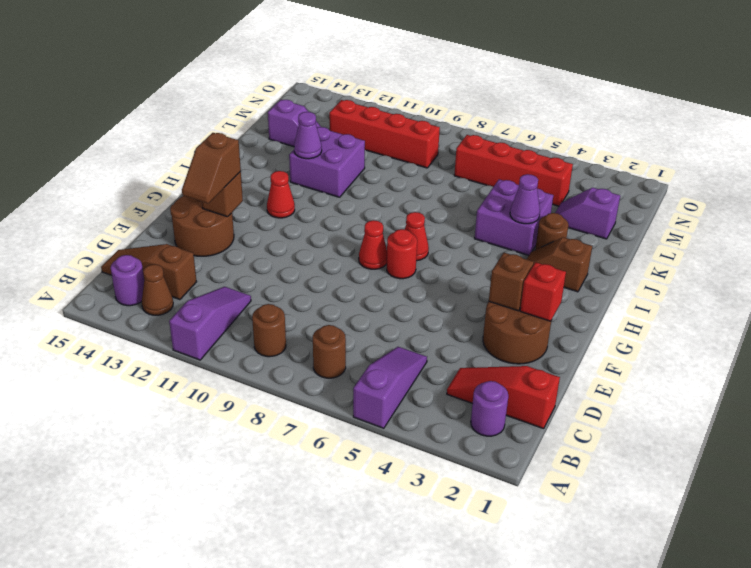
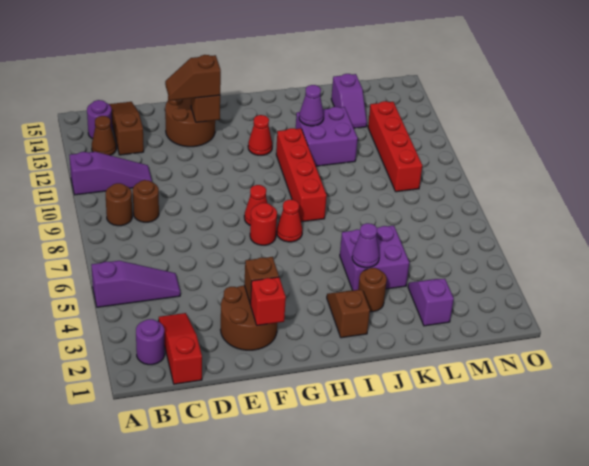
brown 1x1 round brick [313,325,346,378] -> brown 1x1 round brick moved to [133,180,159,222]
red 1x4 brick [454,135,573,206] -> red 1x4 brick moved to [276,128,327,222]

